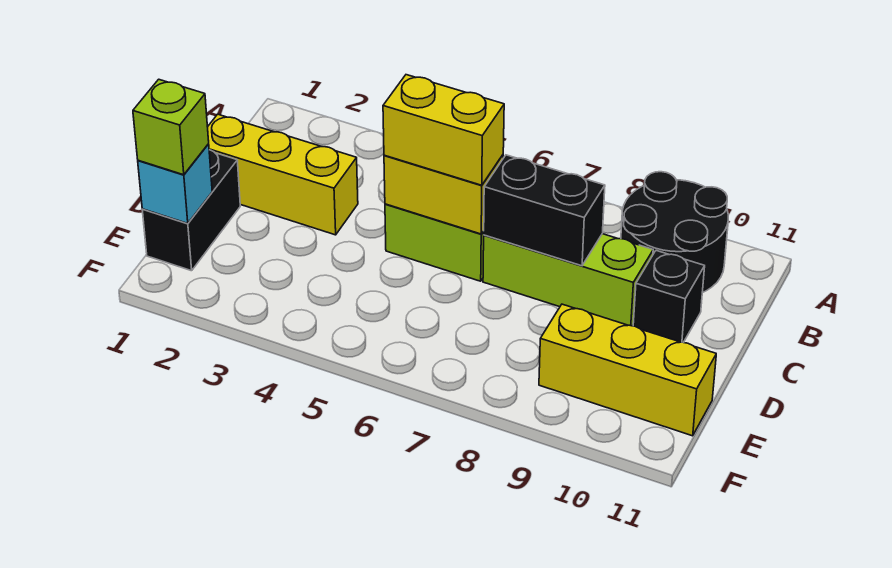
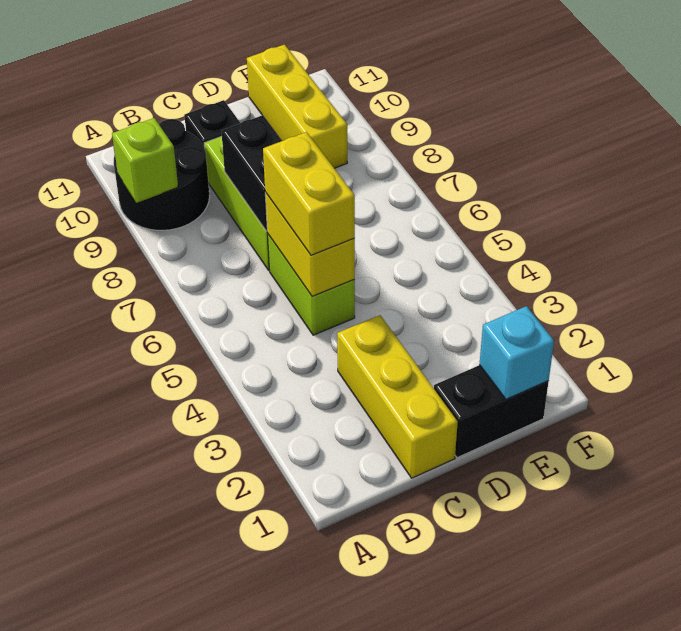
lime 1x1 brick [133,79,209,175] -> lime 1x1 brick moved to [112,118,178,203]

